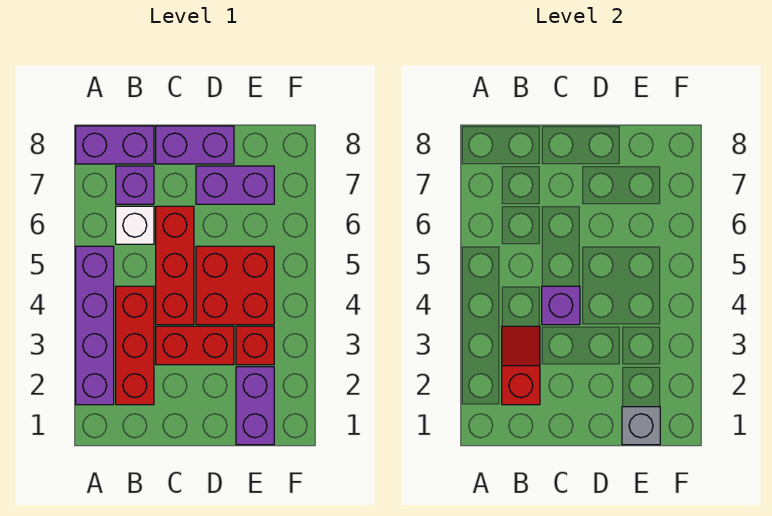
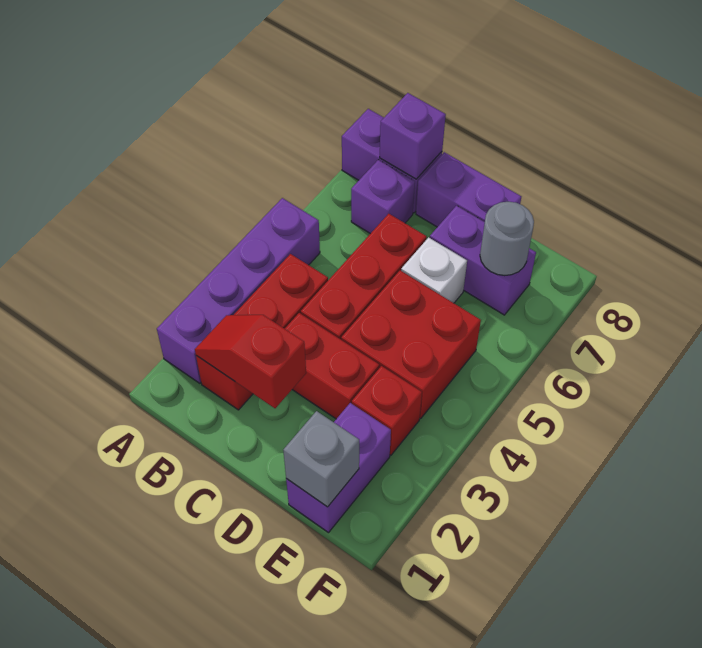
red 1x2 slope [502,326,540,405] -> red 1x2 slope turned to [195,315,306,408]
white 1x1 brick [116,206,154,244] -> white 1x1 brick moved to [401,237,467,303]
purple 1x1 brick [542,286,580,325] -> purple 1x1 brick moved to [380,93,446,179]
none -> grey 1x1 round brick [480,202,534,276]

